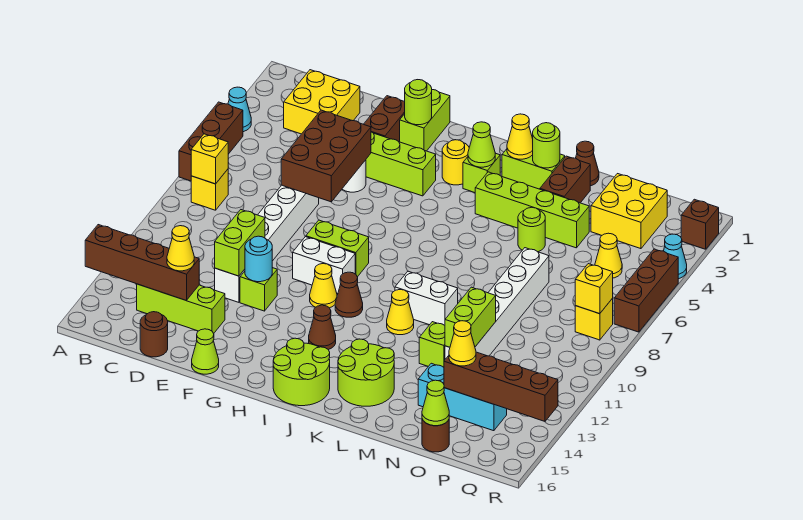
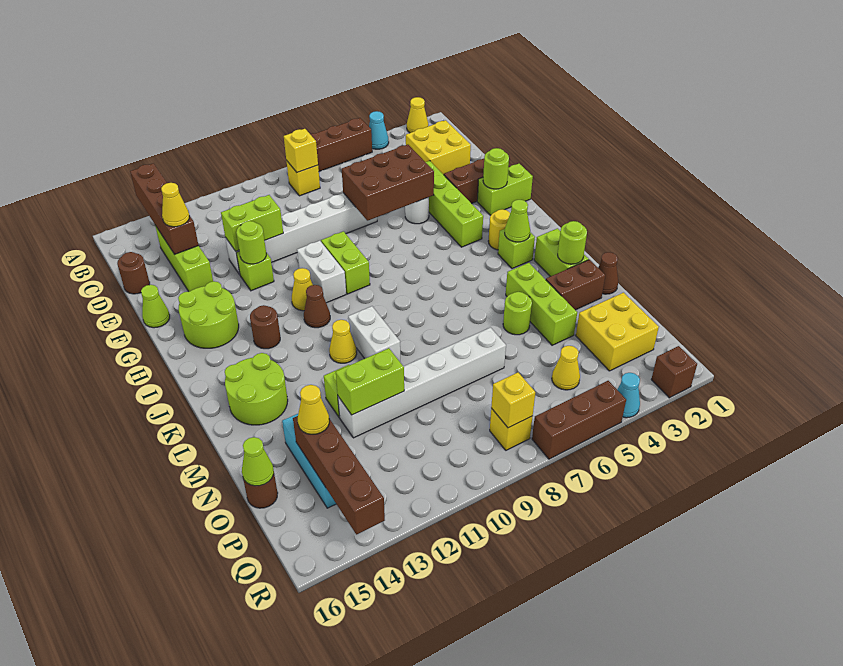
cyan 1x1 round brick [245,236,272,282] -> lime 1x1 round brick [236,221,266,264]
brown 1x1 cone [309,305,336,350] -> brown 1x1 round brick [250,305,280,349]
lime 2x2 round brick [273,338,330,406] -> lime 2x2 round brick moved to [178,281,239,348]
yellow 1x1 cone [507,114,533,159] -> yellow 1x1 cone moved to [407,97,428,133]
lime 1x4 brick [475,172,589,248] -> lime 1x3 brick [506,263,577,345]

